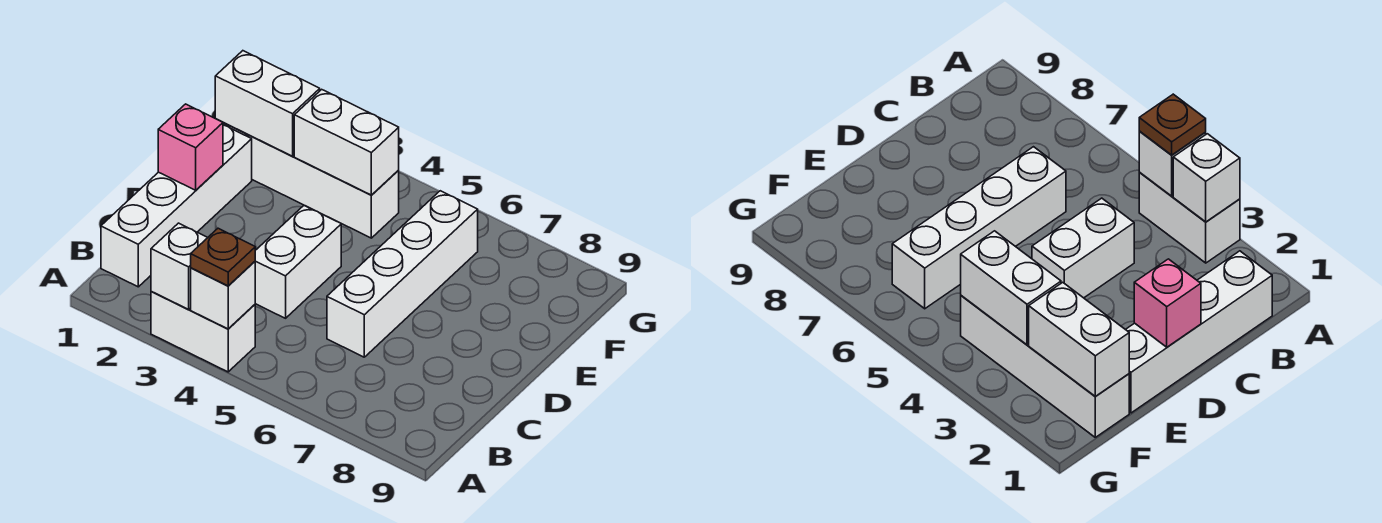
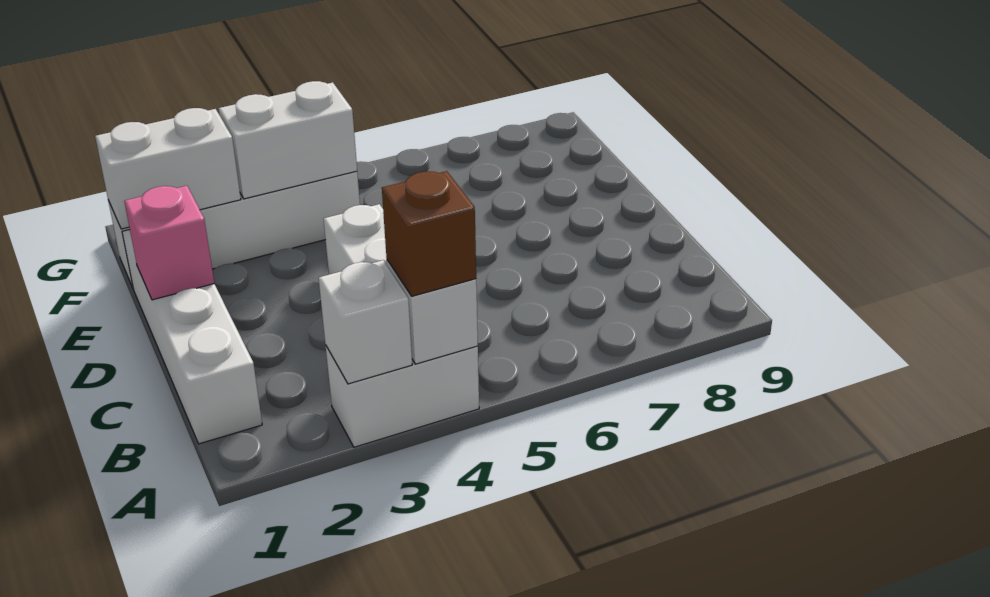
brown 1x1 plate [191,228,255,286] -> brown 1x1 brick [382,171,476,296]
white 1x4 brick [327,191,478,357] -> none

